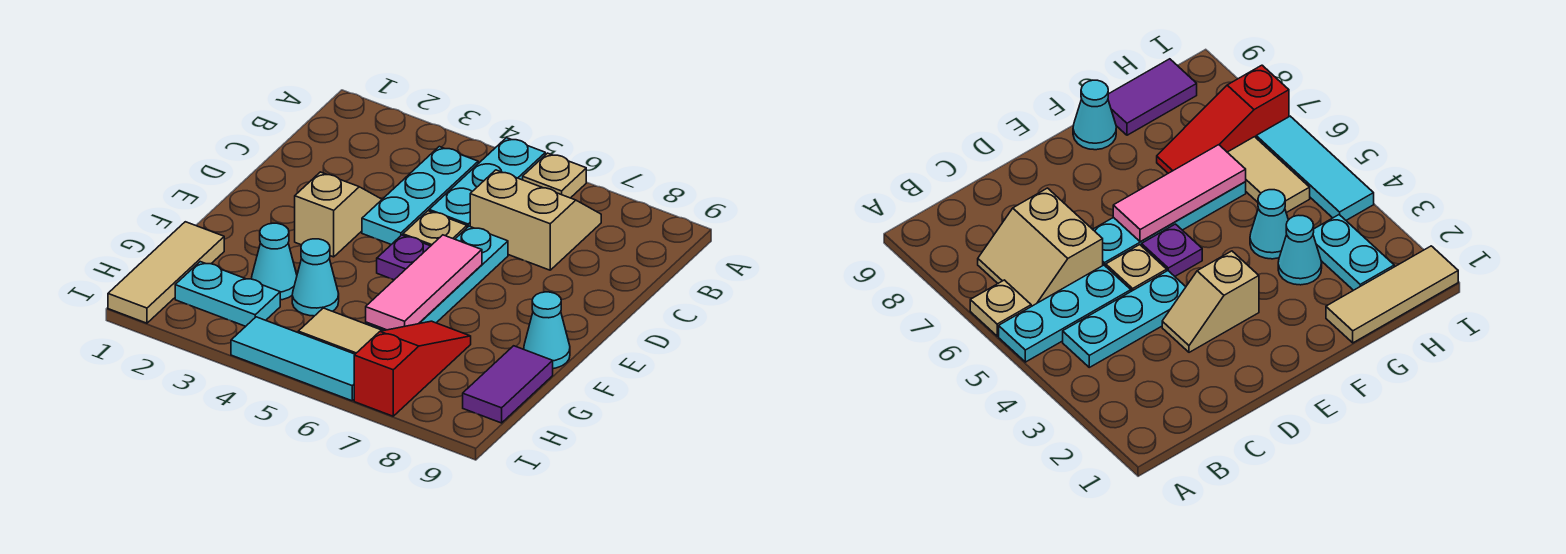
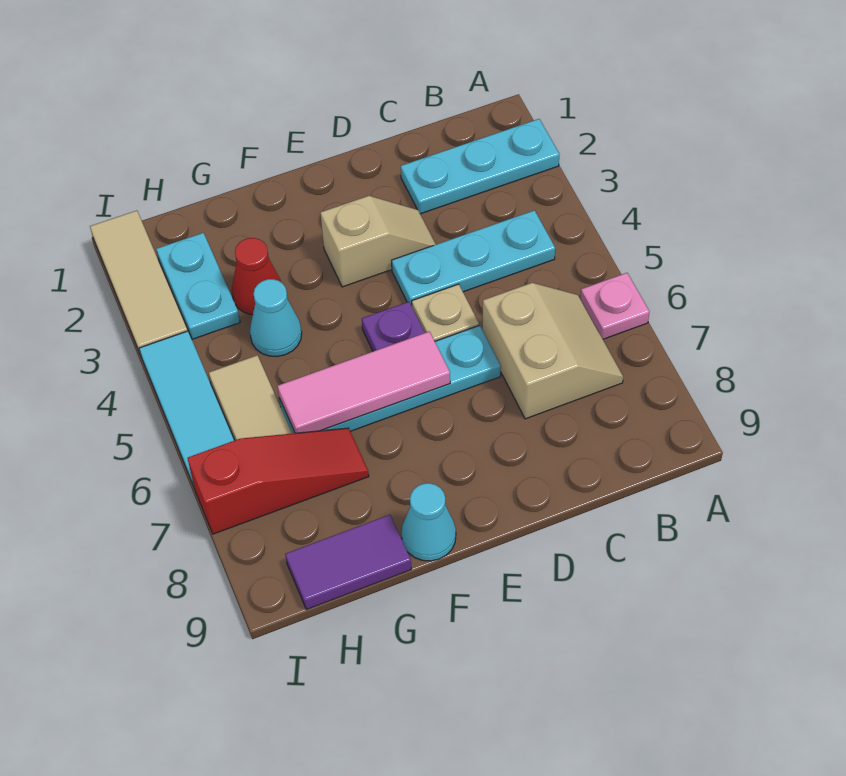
cyan 1x3 plate [429,138,545,227] -> cyan 1x3 plate moved to [401,119,560,214]
tan 1x1 plate [523,153,586,198] -> pink 1x1 plate [580,273,649,339]
tan 1x3 tile [108,222,224,323] -> tan 1x3 tile turned to [90,211,188,355]
cyan 1x1 cone [251,223,297,300] -> red 1x1 cone [232,238,281,315]

